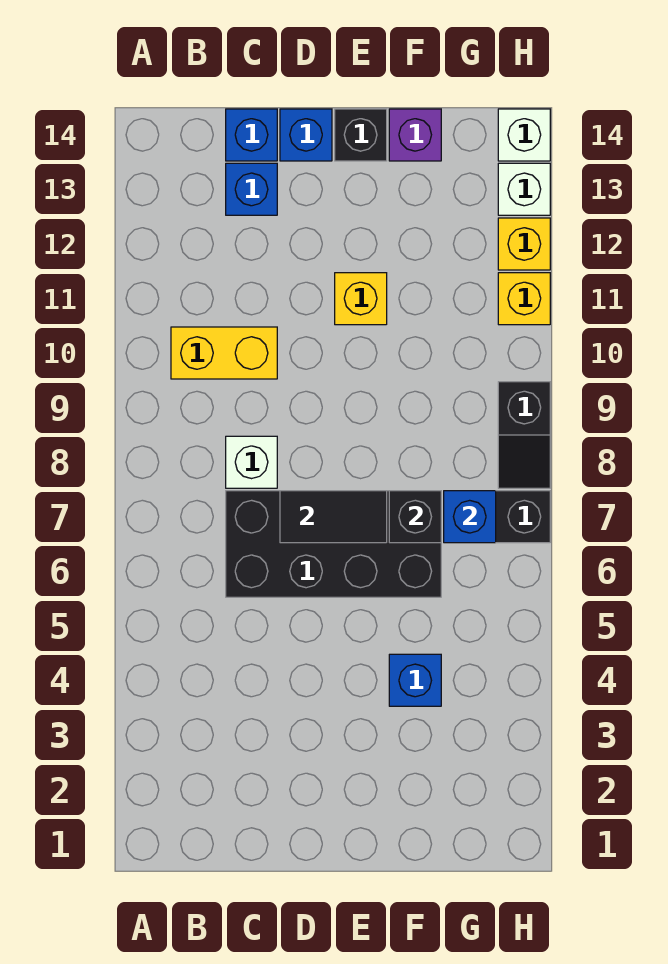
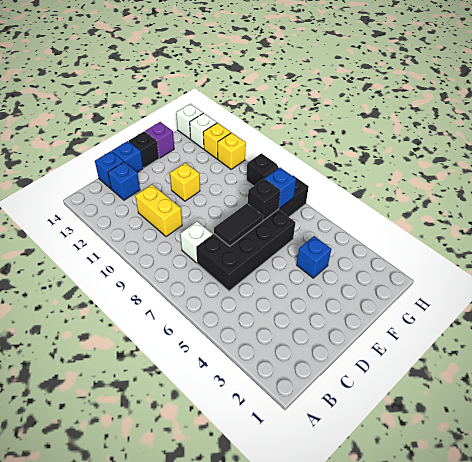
yellow 1x2 brick [171,327,277,379] -> yellow 1x2 brick turned to [135,185,182,237]

